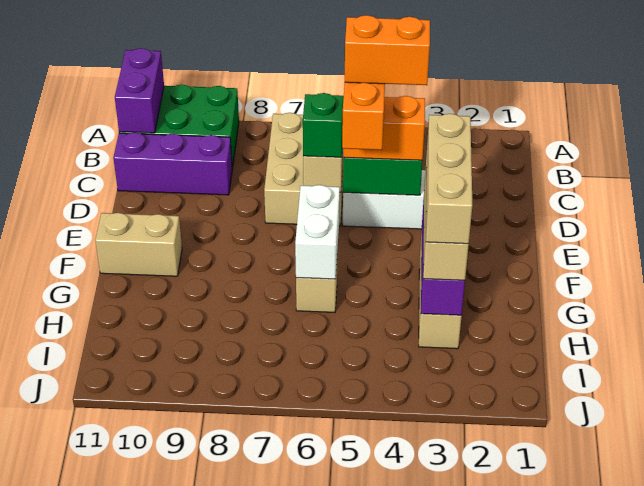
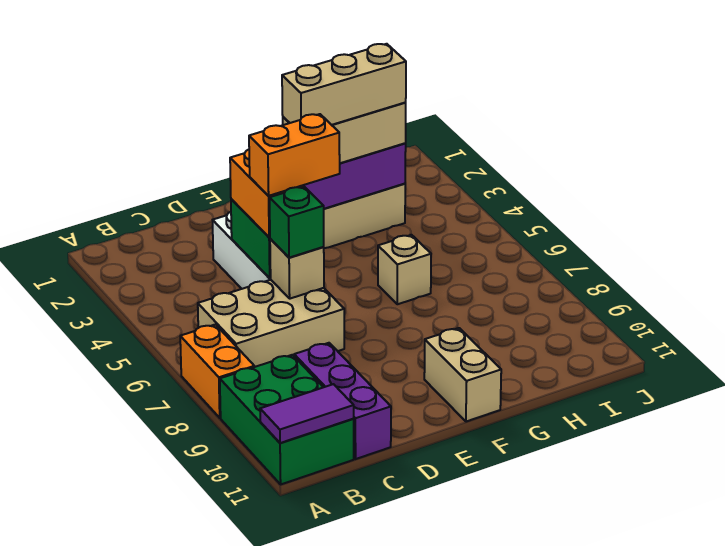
purple 1x2 brick [115,48,164,133] -> purple 1x2 tile [260,384,354,443]
orange 1x2 brick [345,15,430,85] -> orange 1x2 brick moved to [180,325,254,418]
white 1x2 brick [295,185,340,279] -> none

